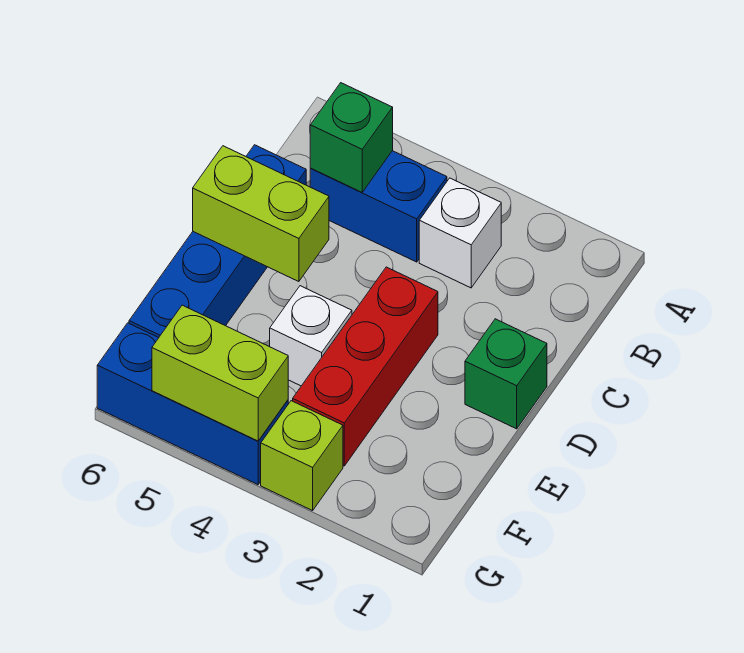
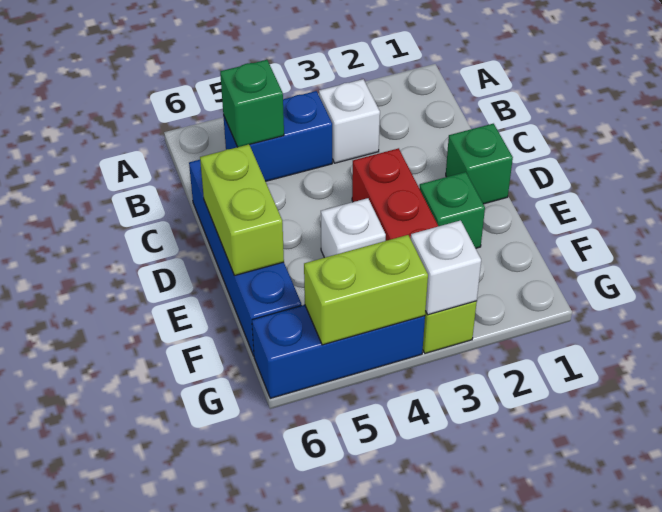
lime 1x2 brick [193,146,329,282] -> lime 1x2 brick turned to [200,144,284,276]
none -> green 1x1 brick [419,172,485,248]
none -> white 1x1 brick [411,220,481,315]

